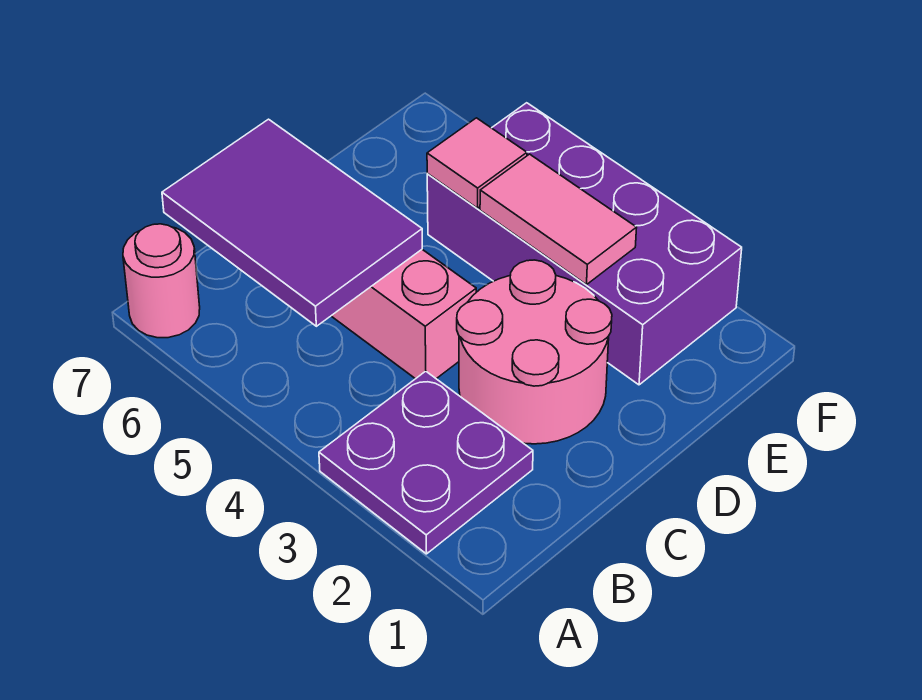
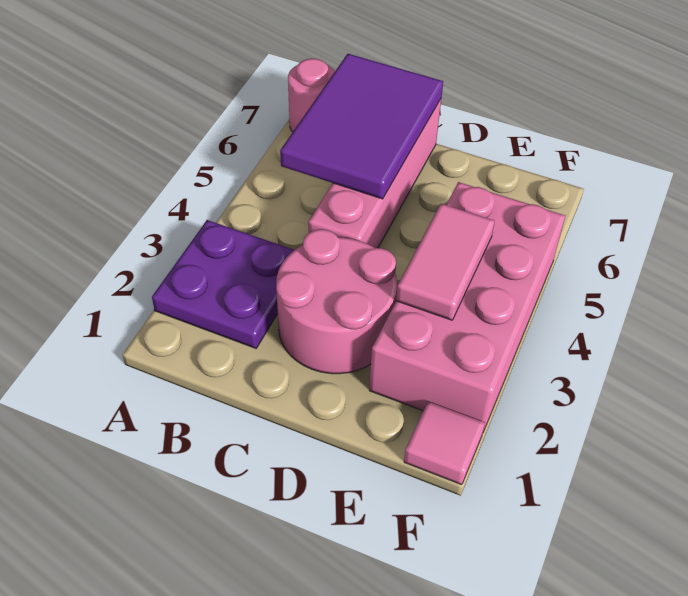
purple 2x4 brick [427,103,742,385] -> pink 2x4 brick [369,182,565,432]
pink 1x1 tile [427,118,527,208] -> pink 1x1 tile moved to [404,402,485,485]

